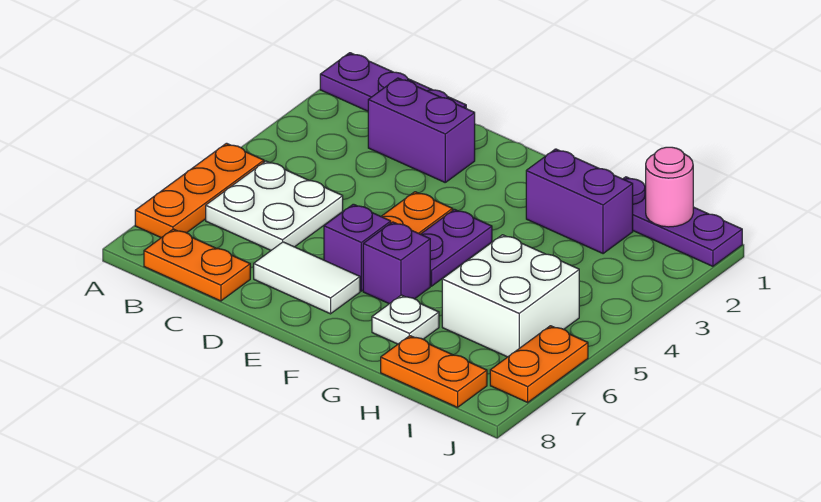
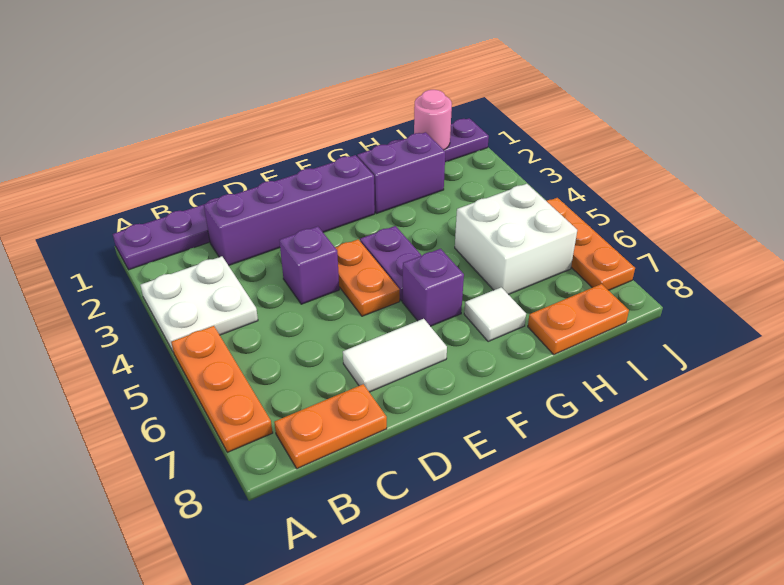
white 2x2 plate [206,161,343,250] -> white 2x2 plate moved to [140,256,258,352]
purple 1x2 brick [368,78,475,182] -> purple 1x4 brick [204,155,375,266]
purple 1x1 brick [324,204,391,291] -> purple 1x1 brick moved to [279,226,339,304]
white 1x1 plate [372,295,439,344] -> white 1x1 tile [464,287,526,342]
orange 1x2 plate [490,326,588,402] -> orange 1x3 plate [547,198,635,290]

